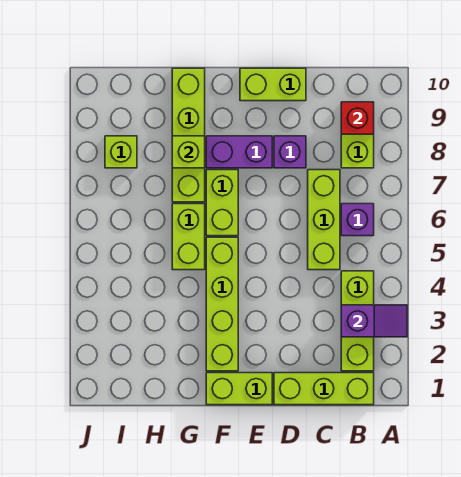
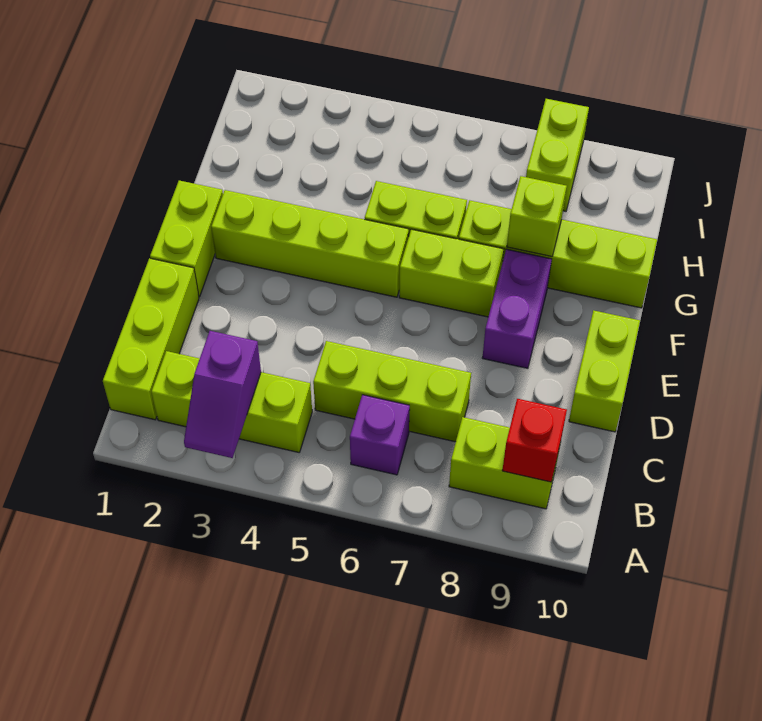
purple 1x1 brick [274,136,306,168] -> none
lime 1x1 brick [105,136,137,168] -> lime 1x2 brick [526,99,589,211]

